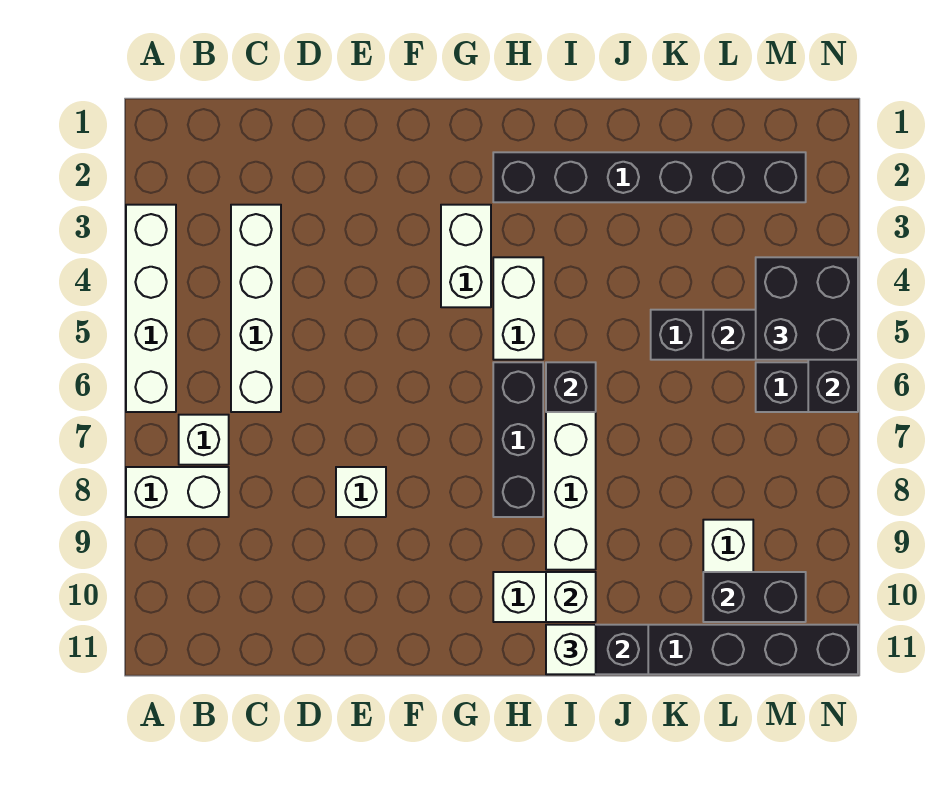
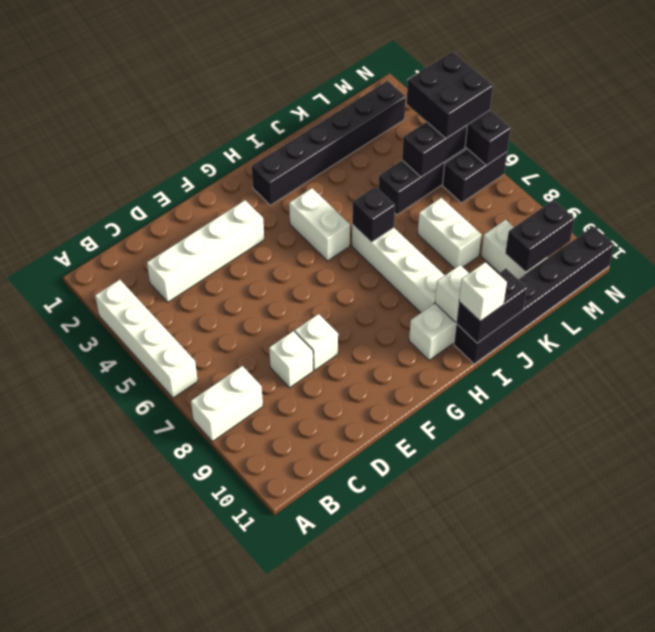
white 1x1 brick [179,415,229,465] -> white 1x1 brick moved to [269,331,313,388]
white 1x4 brick [231,205,281,412] -> white 1x4 brick turned to [147,200,264,302]
white 1x2 brick [441,205,491,307] -> white 1x2 brick moved to [418,198,482,269]
black 1x3 brick [493,362,543,517] -> none

